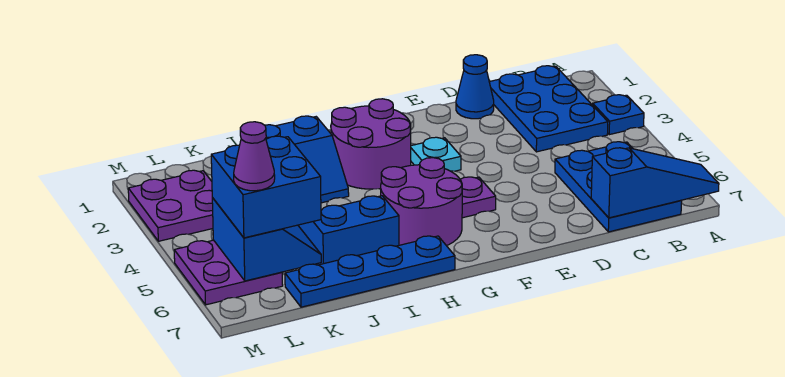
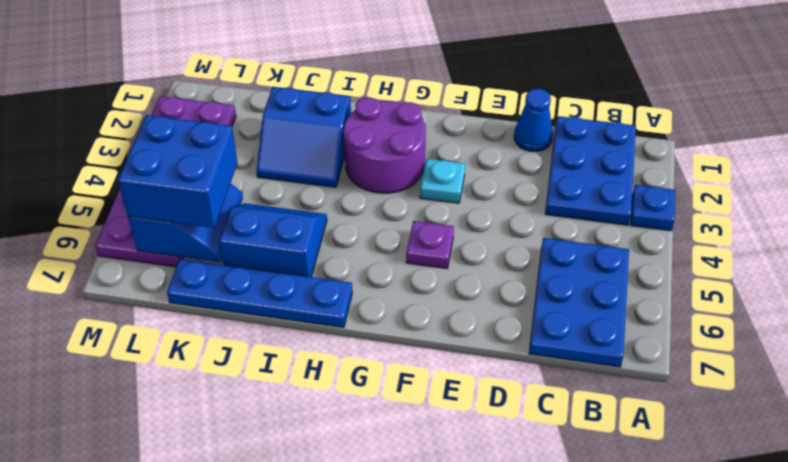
blue 1x3 slope [591,148,719,218] -> none
purple 2x2 round brick [381,158,462,246] -> none
purple 1x1 cone [234,122,275,191] -> none

